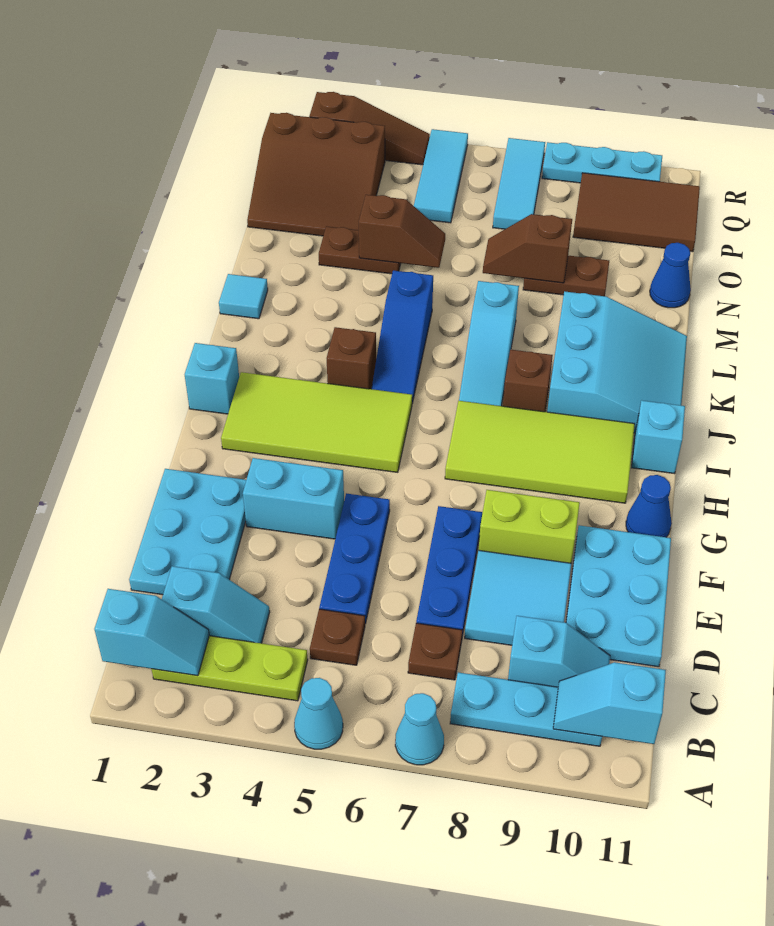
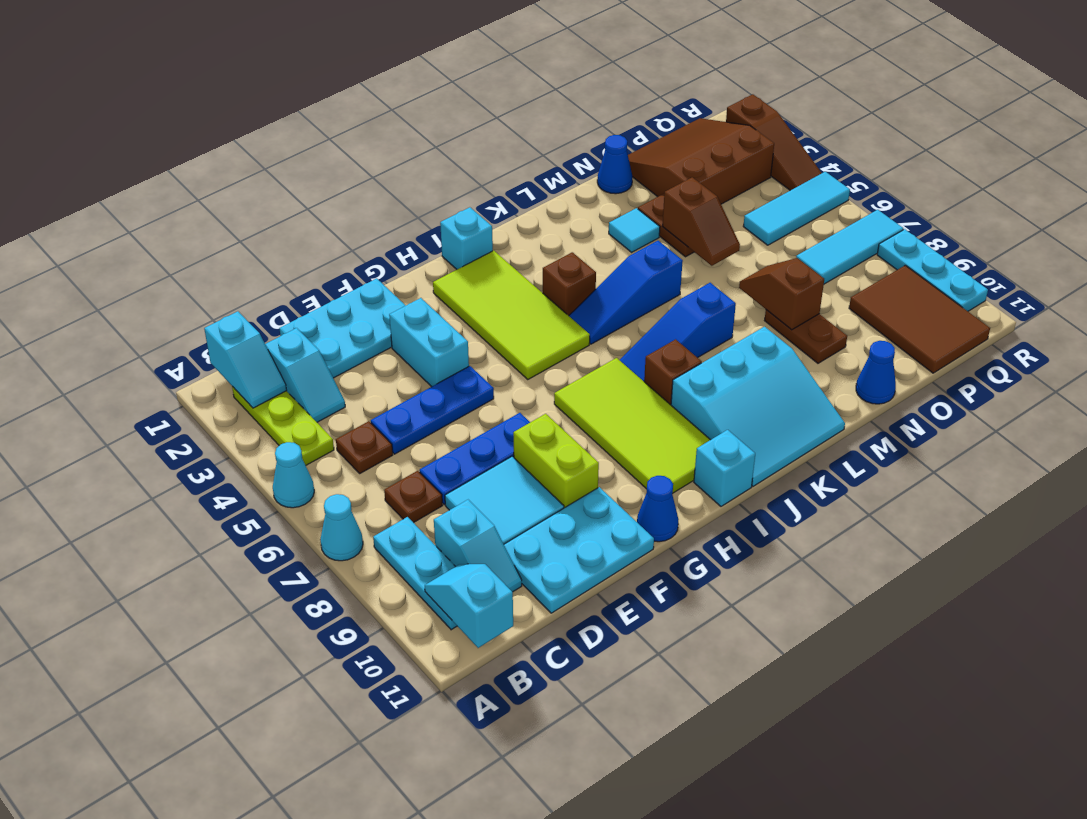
cyan 1x3 slope [459,281,519,406] -> blue 1x3 slope [620,283,736,381]
cyan 1x1 tile [219,274,268,319] -> cyan 1x1 tile moved to [609,208,660,252]
none -> blue 1x1 cone [597,135,632,194]
brown 3x3 slope [247,113,385,236] -> brown 3x3 slope turned to [628,118,774,204]

